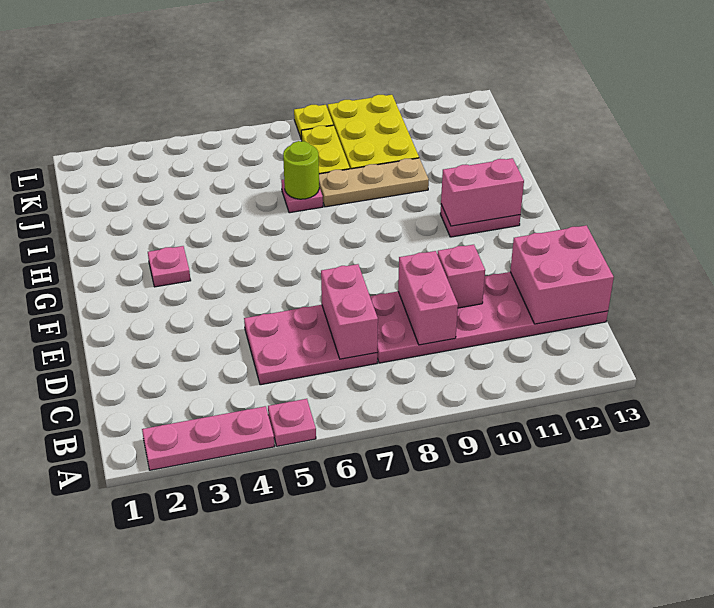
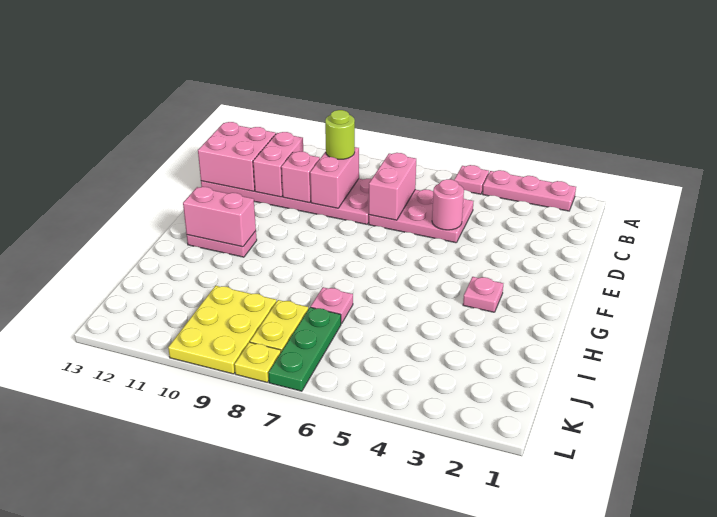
none -> pink 1x2 brick [253,132,304,197]
none -> pink 1x1 round brick [432,179,464,230]
lime 1x1 round brick [283,141,319,199] -> lime 1x1 round brick moved to [325,110,355,159]
tan 1x3 plate [319,158,429,207] -> none
none -> green 1x3 plate [268,307,341,391]

